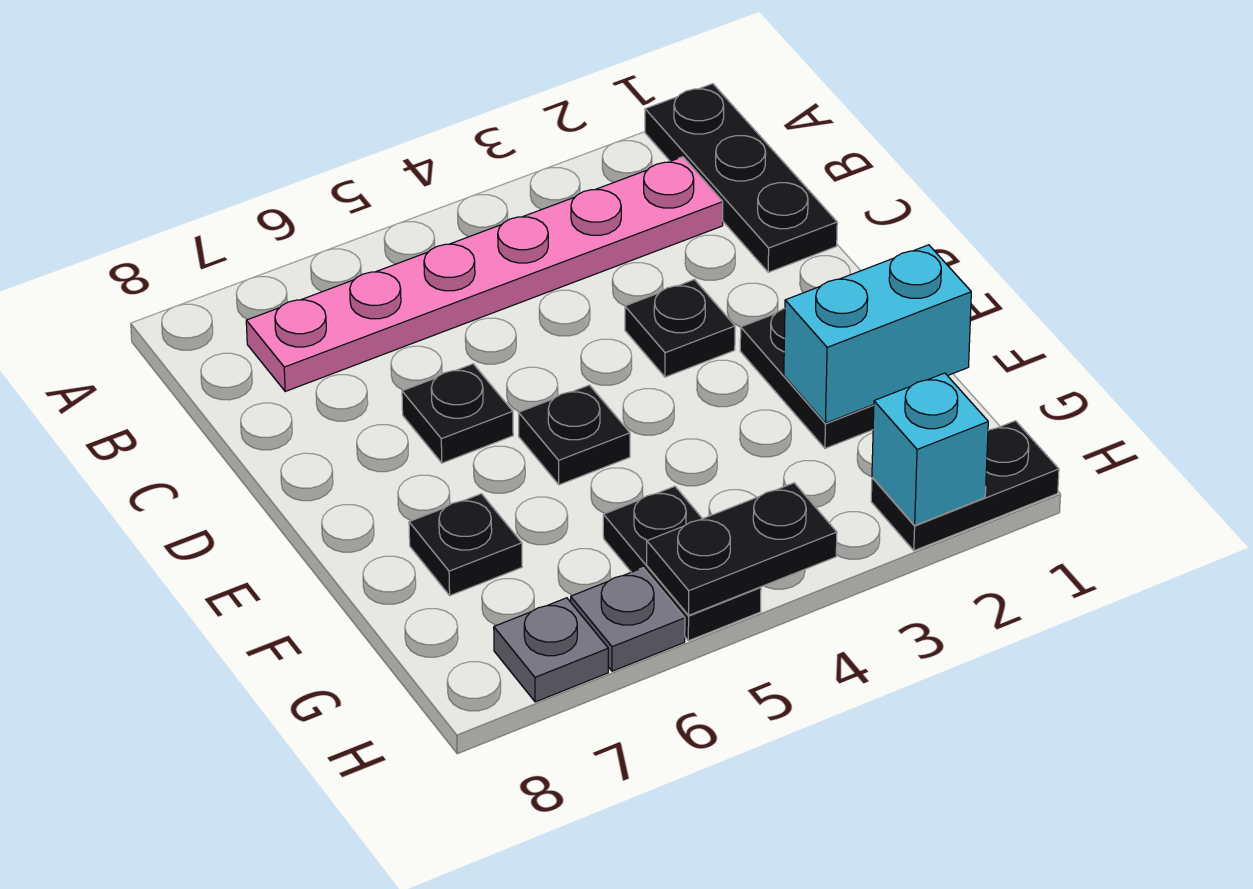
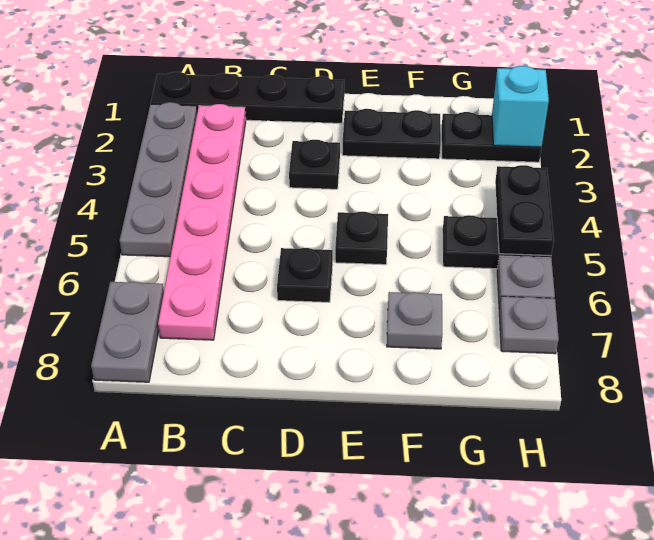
black 1x3 plate [645,84,837,272] -> black 1x4 plate [151,72,344,123]
none -> grey 1x4 plate [120,102,197,257]
none -> grey 1x2 plate [91,282,164,382]
cyan 1x2 brick [784,245,971,423] -> none
black 1x1 plate [409,494,522,595] -> grey 1x1 plate [387,292,443,349]
black 1x2 plate [871,421,1059,551] -> black 1x2 plate turned to [442,112,541,162]

